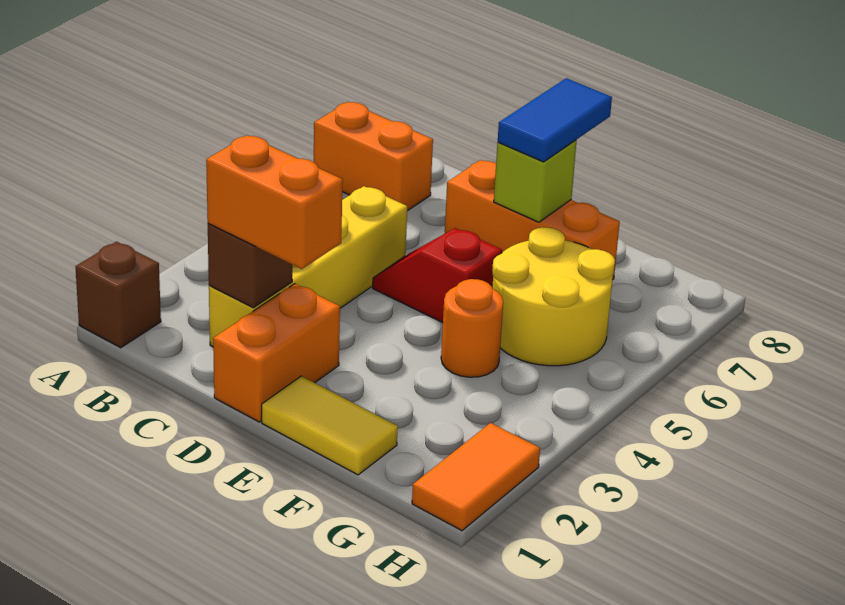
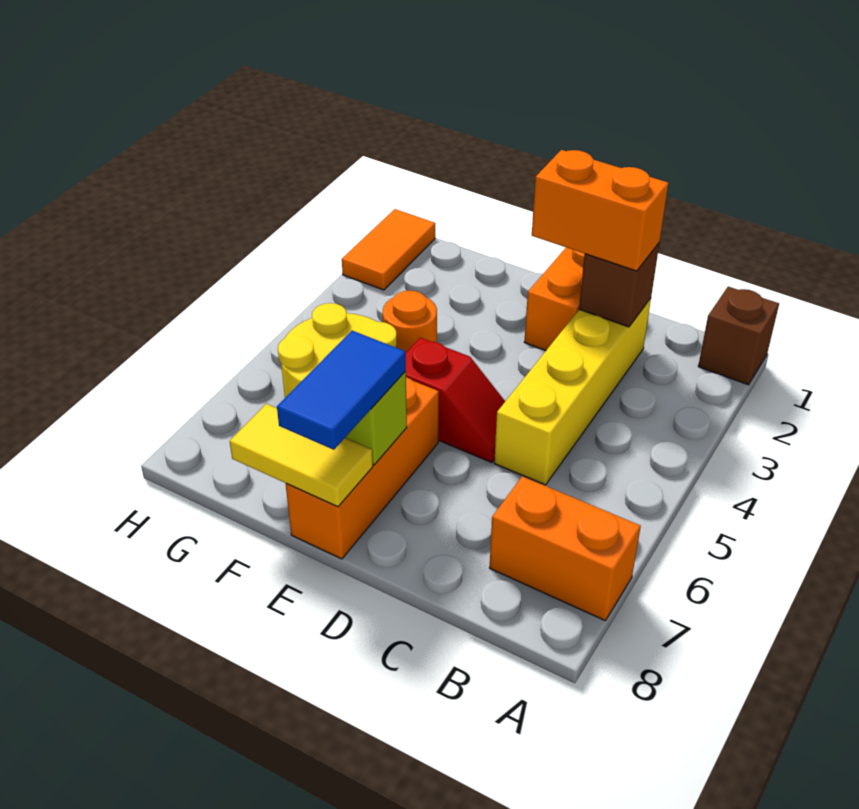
orange 1x3 brick [445,160,620,280] -> orange 1x3 brick turned to [286,377,439,559]
yellow 1x2 tile [262,376,398,475] -> yellow 1x2 tile moved to [230,404,373,507]

